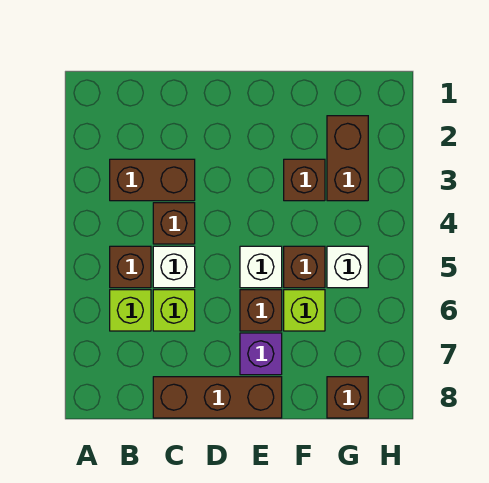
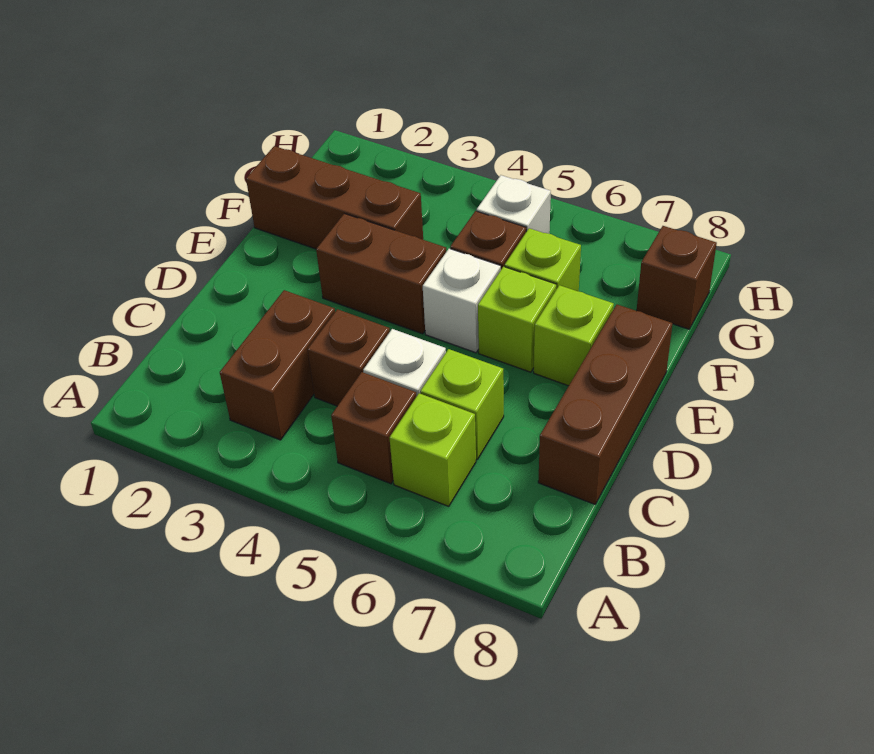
brown 1x1 brick [240,290,282,331] -> lime 1x1 brick [478,267,556,372]
purple 1x1 brick [240,333,282,375] -> lime 1x1 brick [534,285,614,386]
brown 1x1 brick [284,159,325,201] -> brown 1x3 brick [246,146,423,249]
brown 1x2 brick [327,116,368,201] -> brown 1x2 brick moved to [316,214,446,334]

